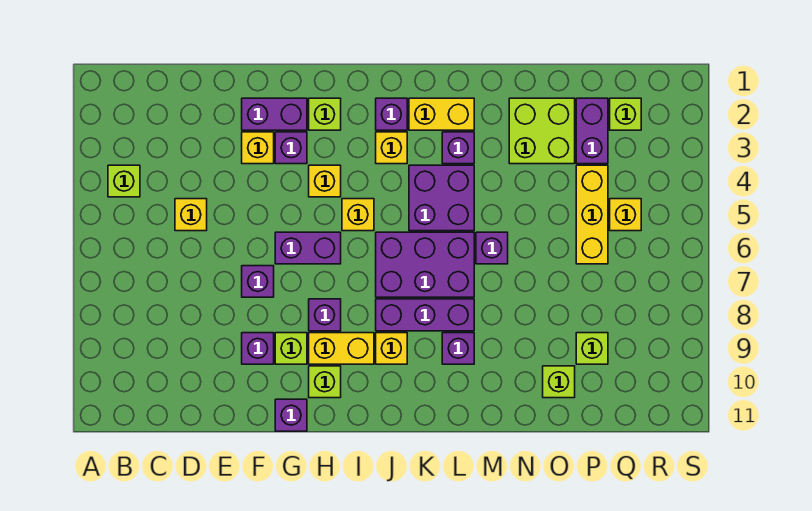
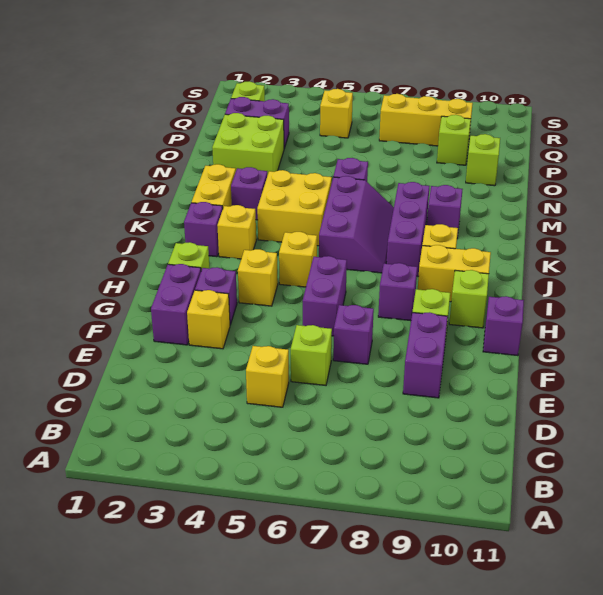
lime 1x1 brick [108,165,140,197] -> lime 1x1 brick moved to [291,325,332,385]
purple 1x1 brick [242,333,274,364] -> purple 1x2 brick [403,312,448,398]
yellow 1x2 brick [309,333,374,364] -> yellow 1x2 brick turned to [418,245,491,302]
purple 2x3 brick [376,232,474,297] -> purple 2x3 slope [319,176,394,273]
purple 2x2 brick [409,165,474,231] -> yellow 2x2 brick [257,170,332,246]
yellow 1x3 brick [576,165,608,264] -> yellow 1x3 brick moved to [379,94,473,146]

